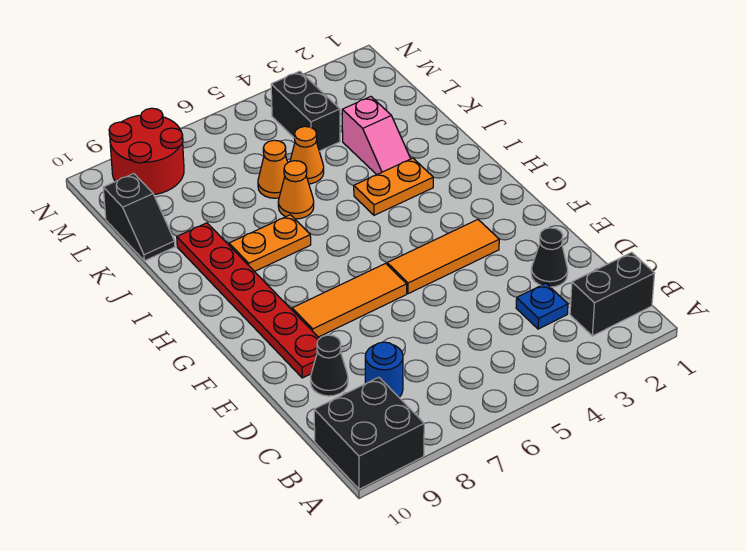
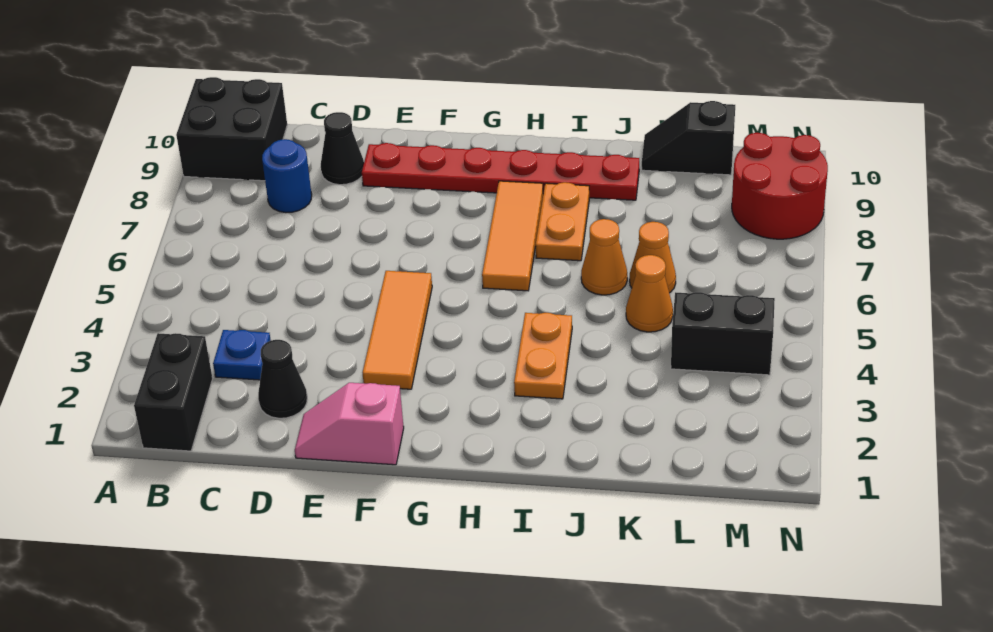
orange 1x3 tile [292,263,407,337] -> orange 1x3 tile moved to [482,181,543,291]
pink 1x2 slope [342,97,411,175] -> pink 1x2 slope moved to [295,383,404,465]

